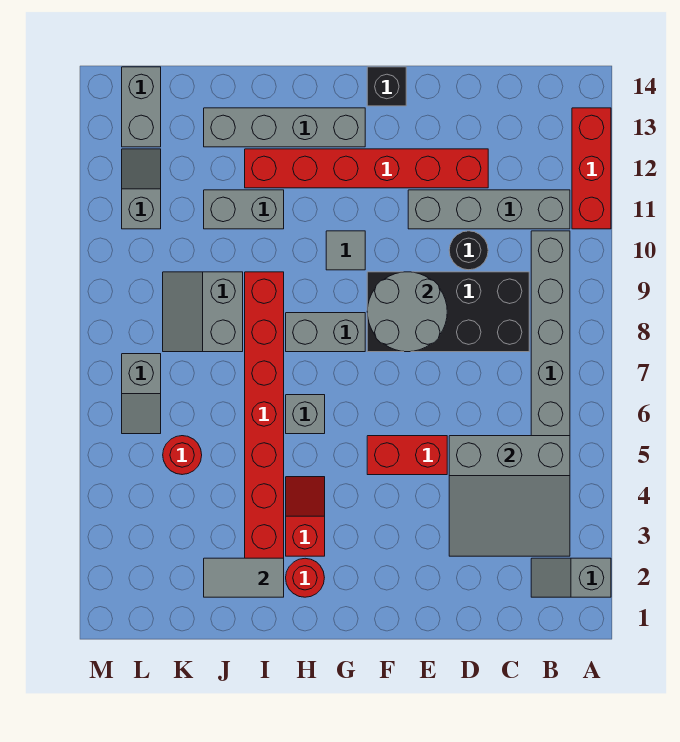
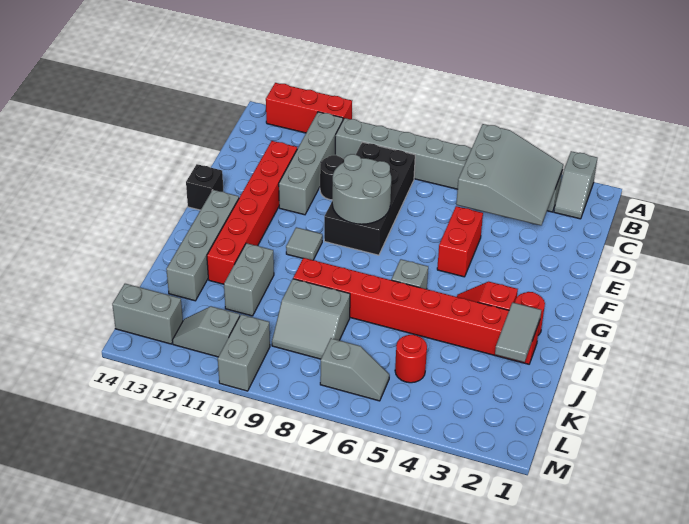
grey 1x2 brick [286,313,365,352] -> grey 1x2 brick moved to [218,314,270,391]

